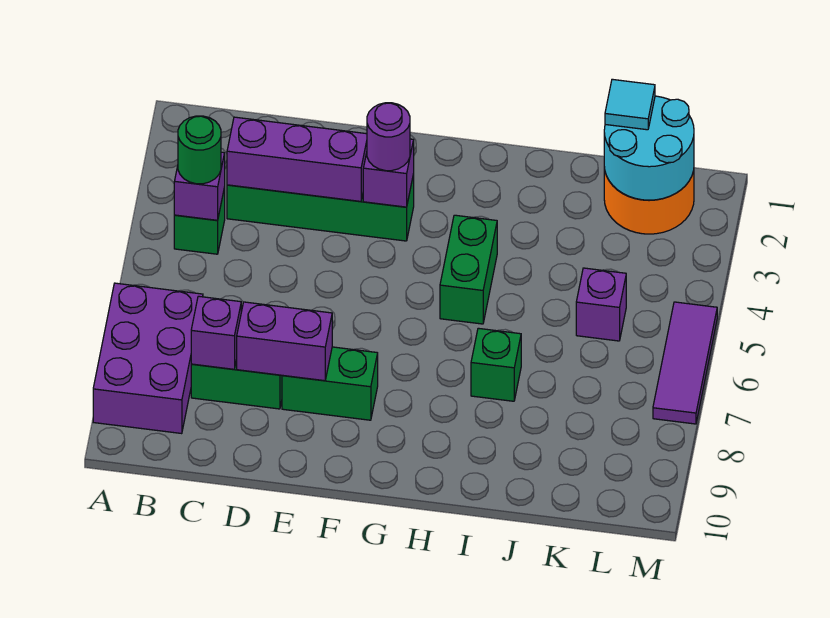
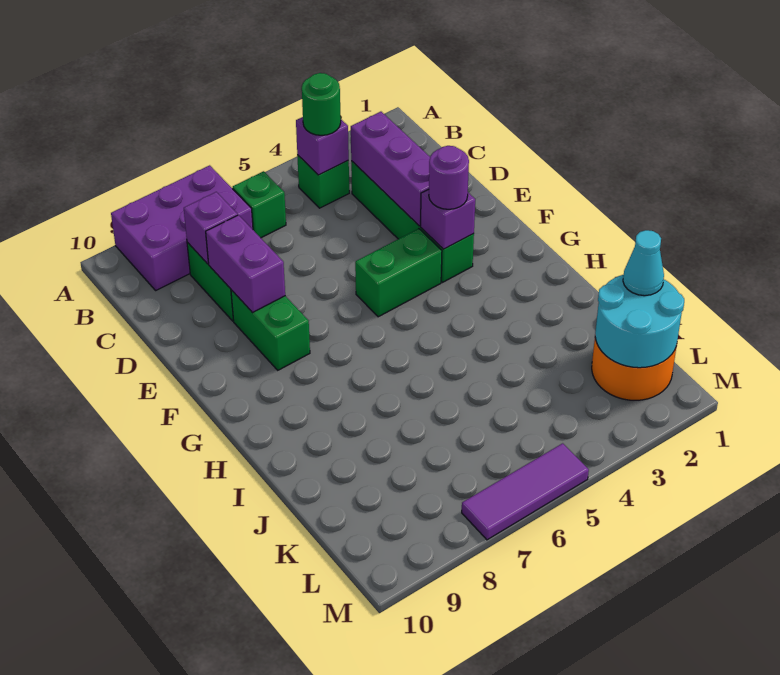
green 1x2 brick [440,215,497,324] -> green 1x2 brick moved to [355,229,442,317]
green 1x1 brick [471,328,521,401] -> green 1x1 brick moved to [233,171,286,238]
cyan 1x1 tile [605,79,655,130] -> cyan 1x1 cone [623,230,664,296]
purple 1x1 brick [576,268,626,341] -> none

